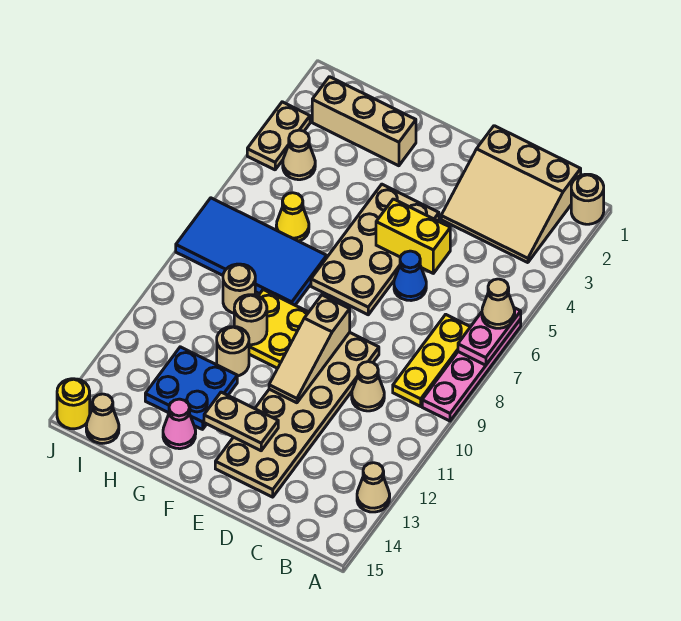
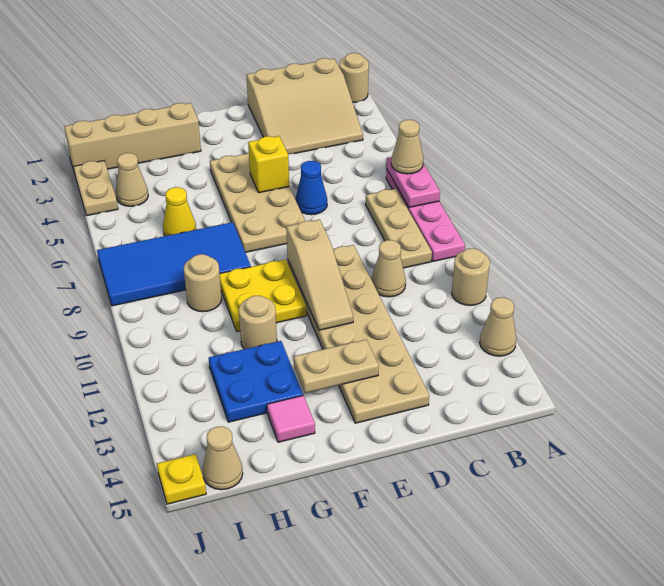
yellow 1x3 plate [393,314,470,406] -> tan 1x3 plate [366,189,432,268]
yellow 1x2 brick [376,199,450,273] -> yellow 1x1 brick [248,136,289,193]
tan 1x3 brick [312,77,416,166] -> tan 1x4 brick [64,103,201,174]
tan 1x1 round brick [234,295,267,345] -> tan 1x1 round brick moved to [452,248,490,306]
pink 1x1 cone [163,399,196,449] -> pink 1x1 tile [267,396,315,442]
yellow 1x1 round brick [57,379,90,429] -> yellow 1x1 plate [157,454,206,504]

